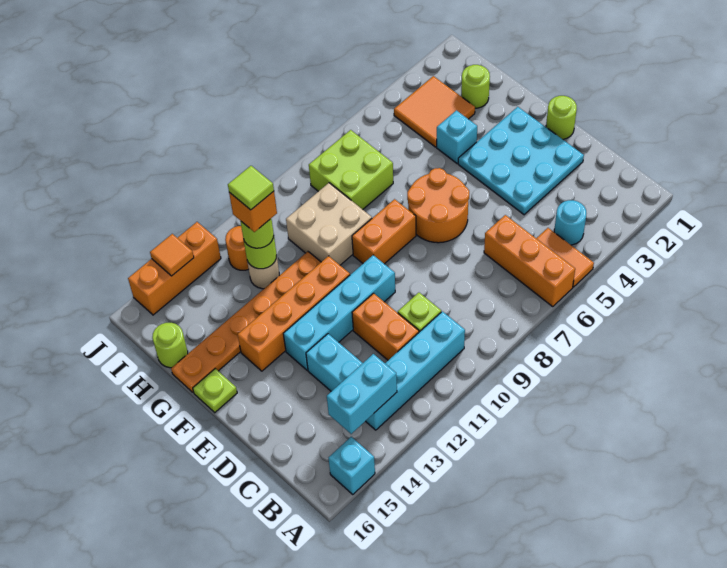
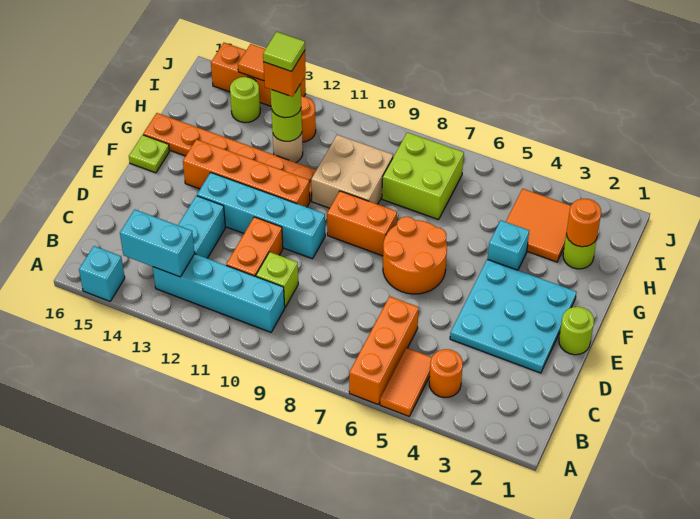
cyan 1x1 round brick [554,200,586,245] -> orange 1x1 round brick [429,349,463,398]
none -> orange 1x1 round brick [566,199,601,247]
lime 1x1 round brick [152,323,188,368] -> lime 1x1 round brick moved to [230,77,260,123]

